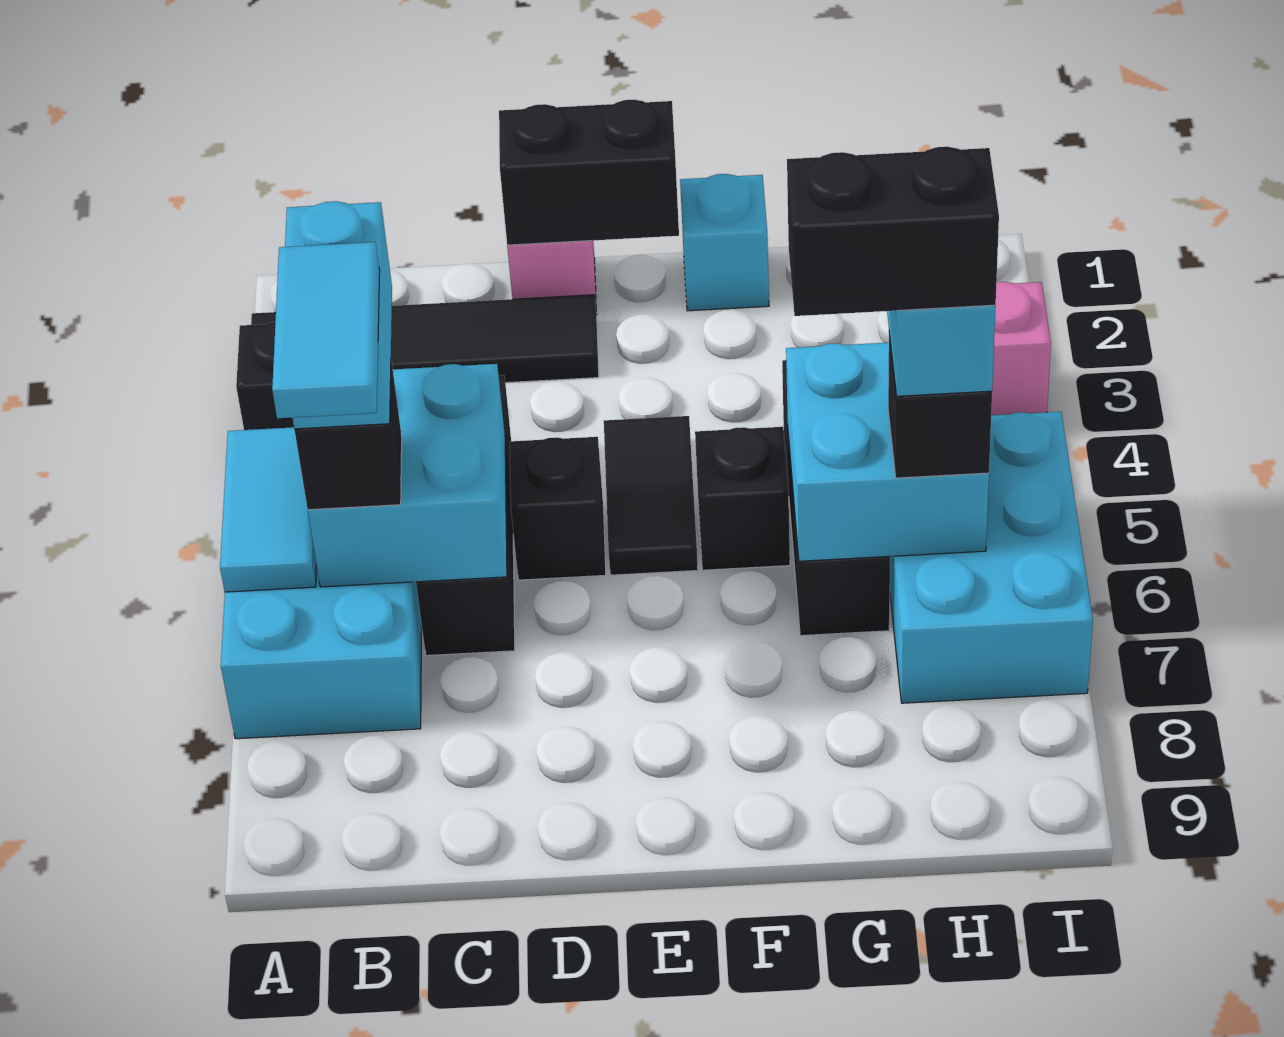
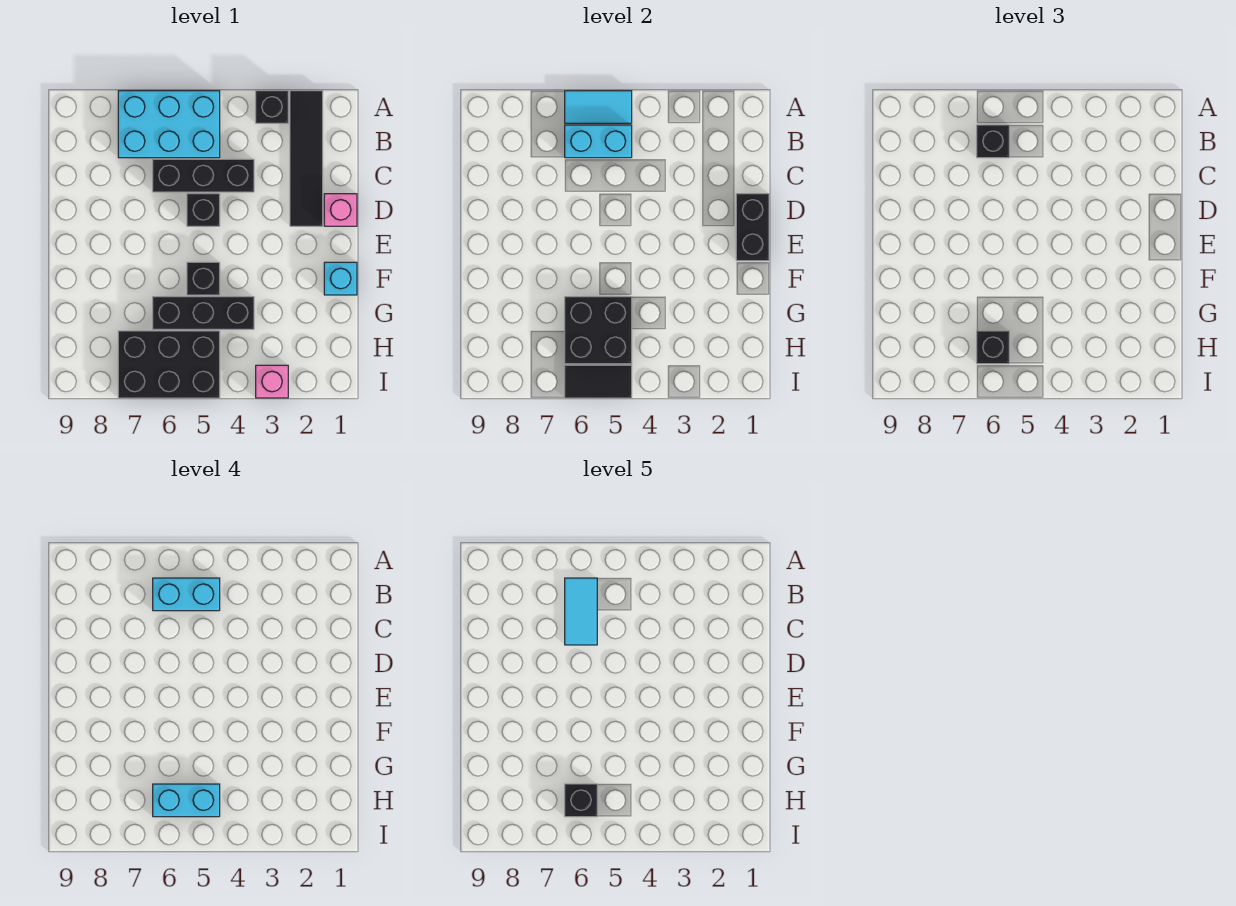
cyan 2x2 brick [308,364,507,587] -> cyan 1x2 brick [565,125,632,158]
cyan 1x2 tile [272,242,380,418] -> cyan 1x2 tile turned to [565,578,597,645]
black 1x2 tile [604,416,698,575] -> black 1x2 tile moved to [565,365,632,398]
cyan 2x2 brick [786,343,989,561] -> black 2x2 brick [565,297,632,364]
black 1x2 brick [787,147,999,316] -> black 1x1 brick [565,784,597,817]
cyan 2x3 brick [890,412,1093,703] -> black 2x3 brick [118,331,220,398]

